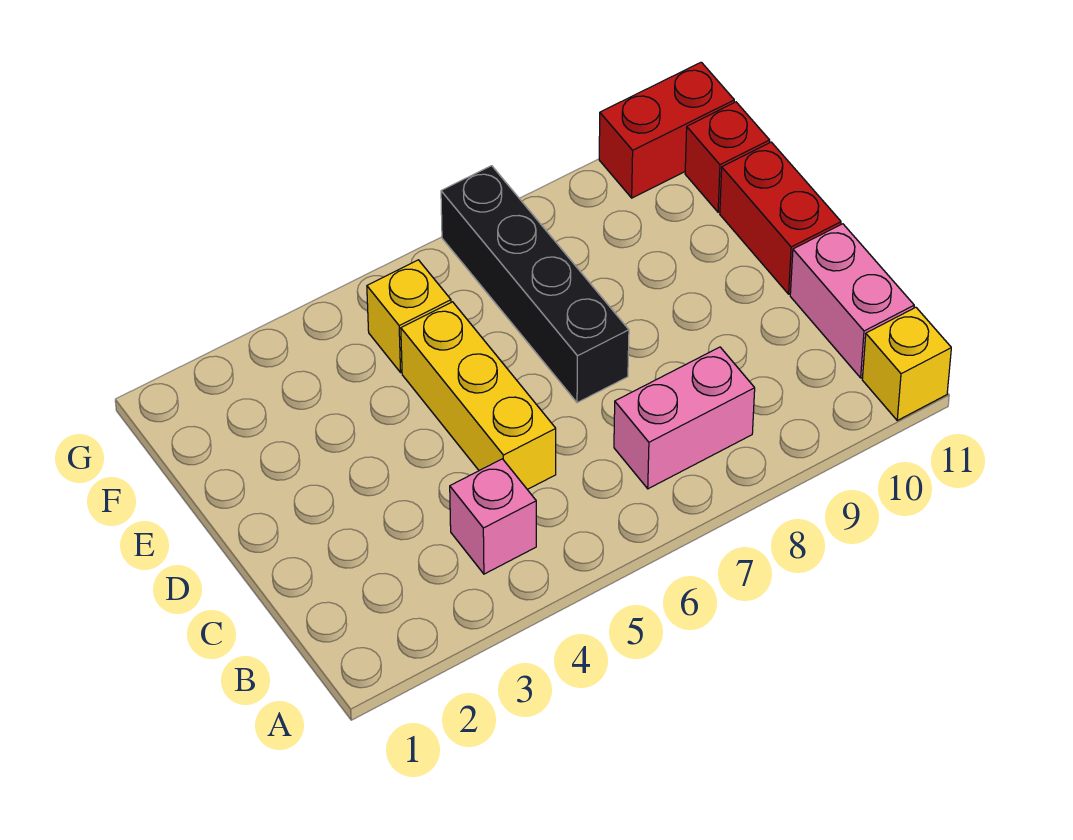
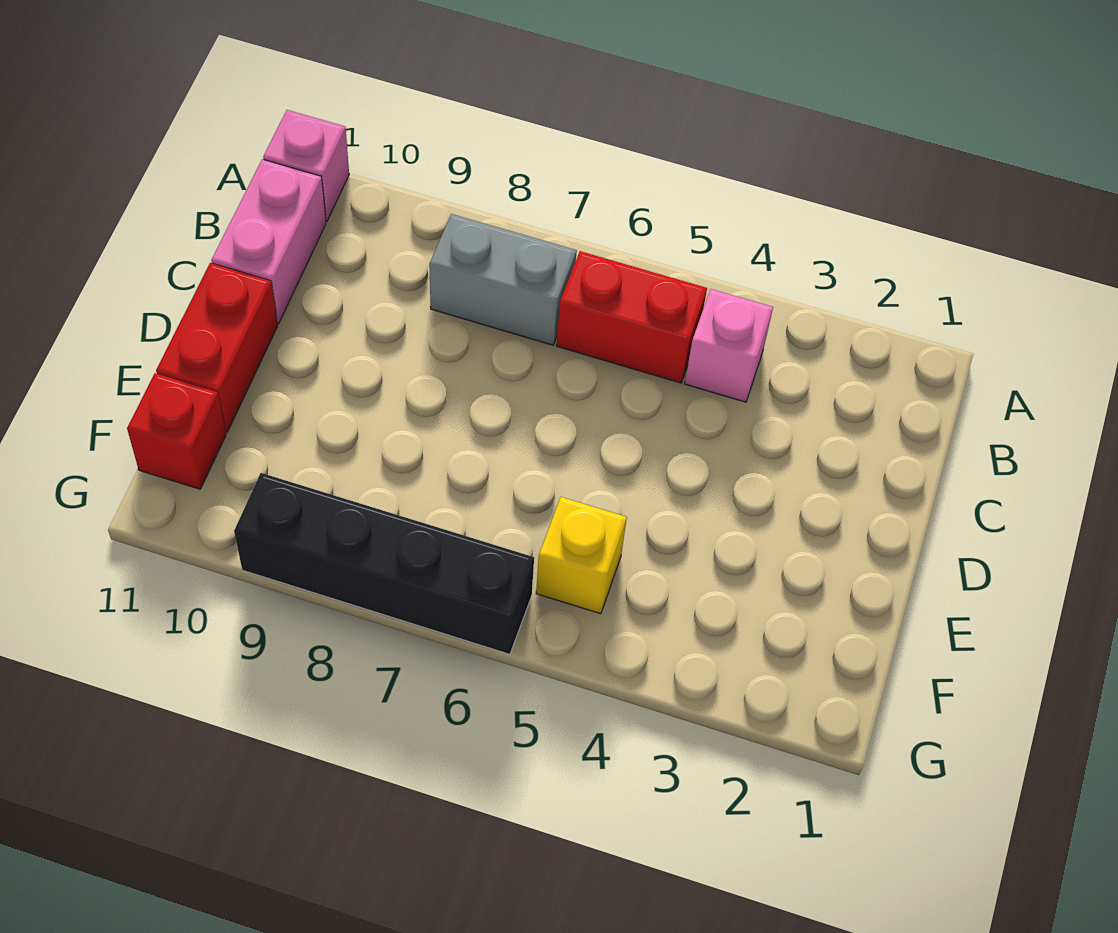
yellow 1x1 brick [862,307,951,420] -> pink 1x1 brick [263,110,349,221]
pink 1x2 brick [614,347,755,489] -> grey 1x2 brick [429,214,577,345]
yellow 1x3 brick [401,302,556,489] -> none
black 1x4 brick [441,166,629,403] -> black 1x4 brick turned to [234,473,534,654]
red 1x2 brick [599,62,734,198] -> red 1x2 brick moved to [557,251,707,383]

